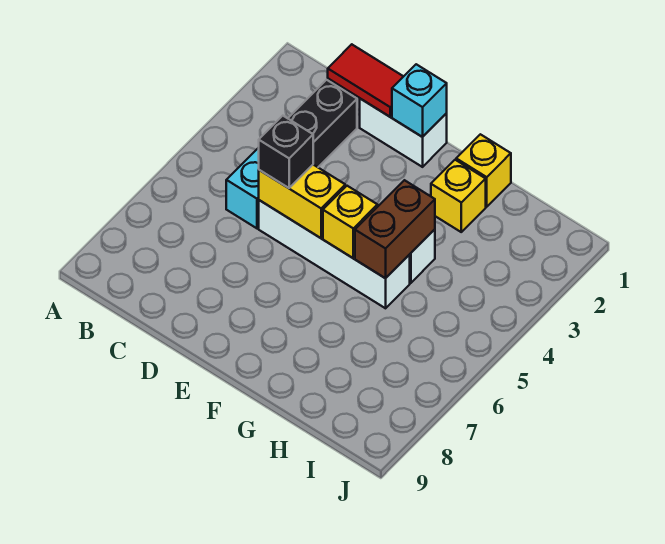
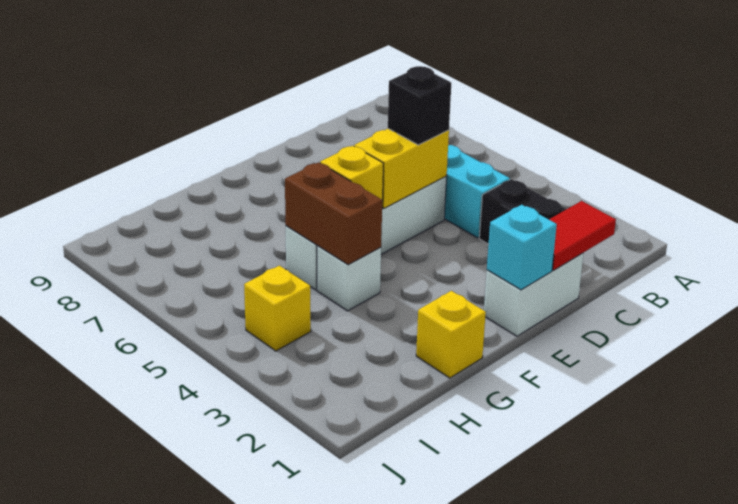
yellow 1x1 brick [431,160,486,232] -> yellow 1x1 brick moved to [244,266,311,351]

